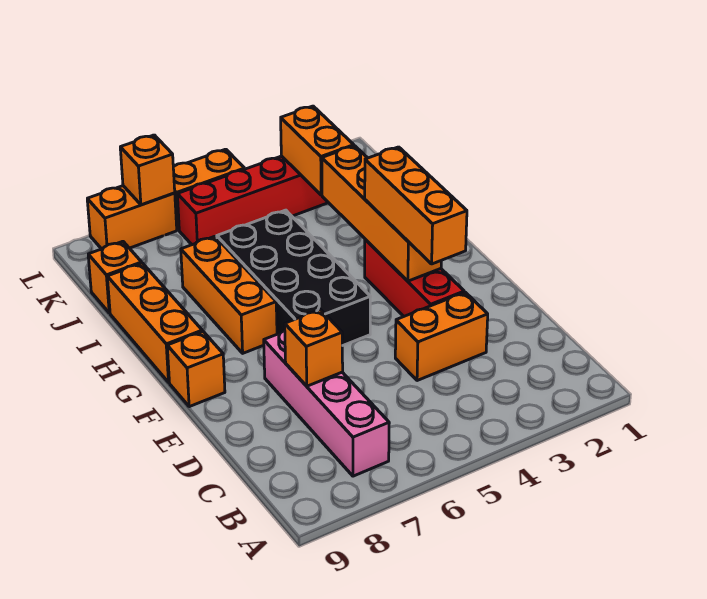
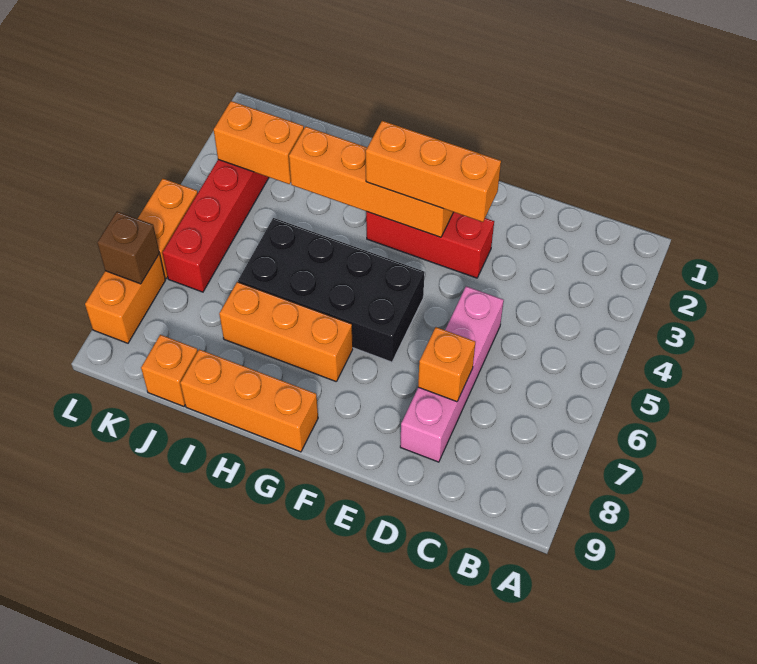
pink 1x4 brick [264,330,389,476] -> pink 1x4 brick turned to [400,286,504,462]
orange 1x2 brick [395,292,488,381] -> none
orange 1x1 brick [167,331,225,407] -> none
orange 1x1 brick [120,135,175,205] -> brown 1x1 brick [97,212,159,284]

